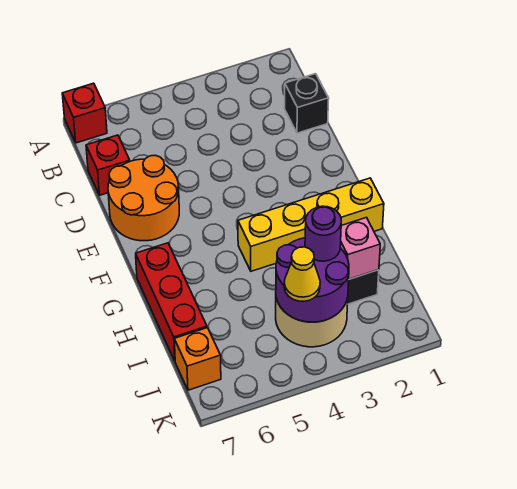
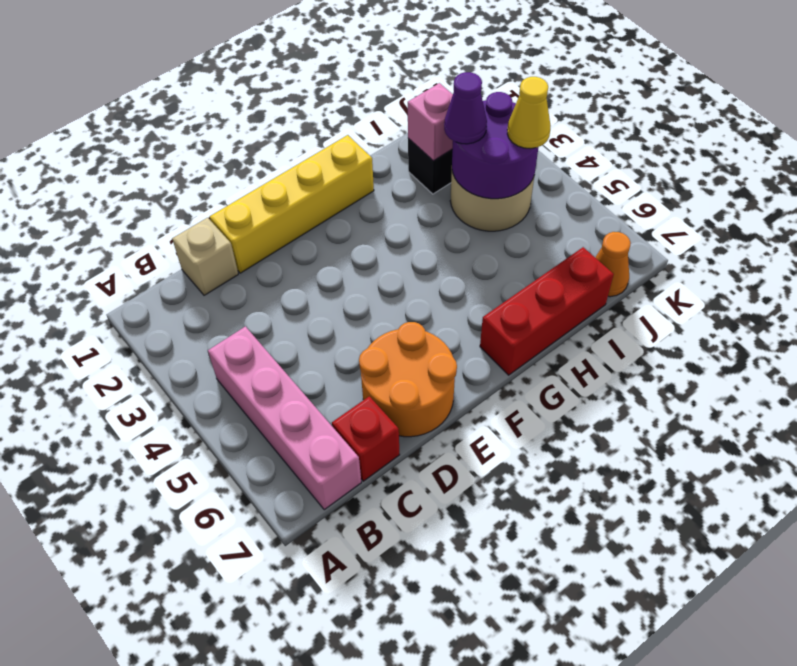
red 1x1 brick [62,83,107,143] -> none
none -> pink 1x4 brick [208,326,361,510]
black 1x1 brick [285,74,329,133] -> tan 1x1 brick [172,218,238,295]
yellow 1x4 brick [238,178,384,271] -> yellow 1x4 brick turned to [210,135,374,273]
purple 1x1 round brick [305,206,341,261] -> purple 1x1 cone [444,72,487,144]
orange 1x1 brick [174,328,221,390] -> orange 1x1 cone [595,232,631,297]

